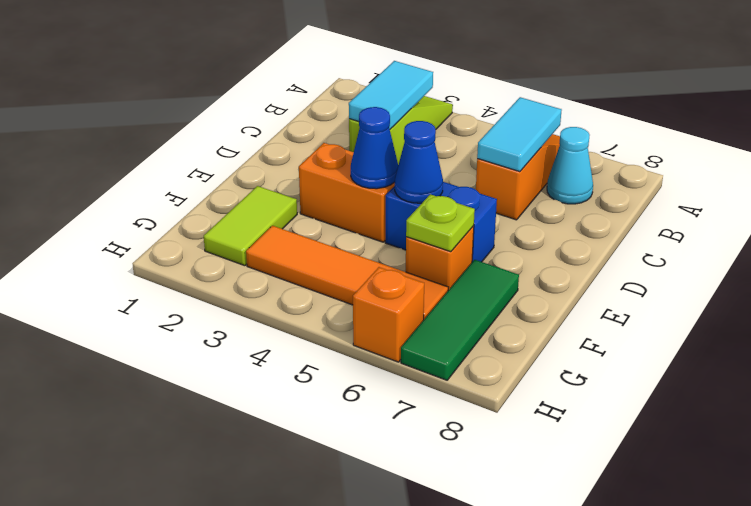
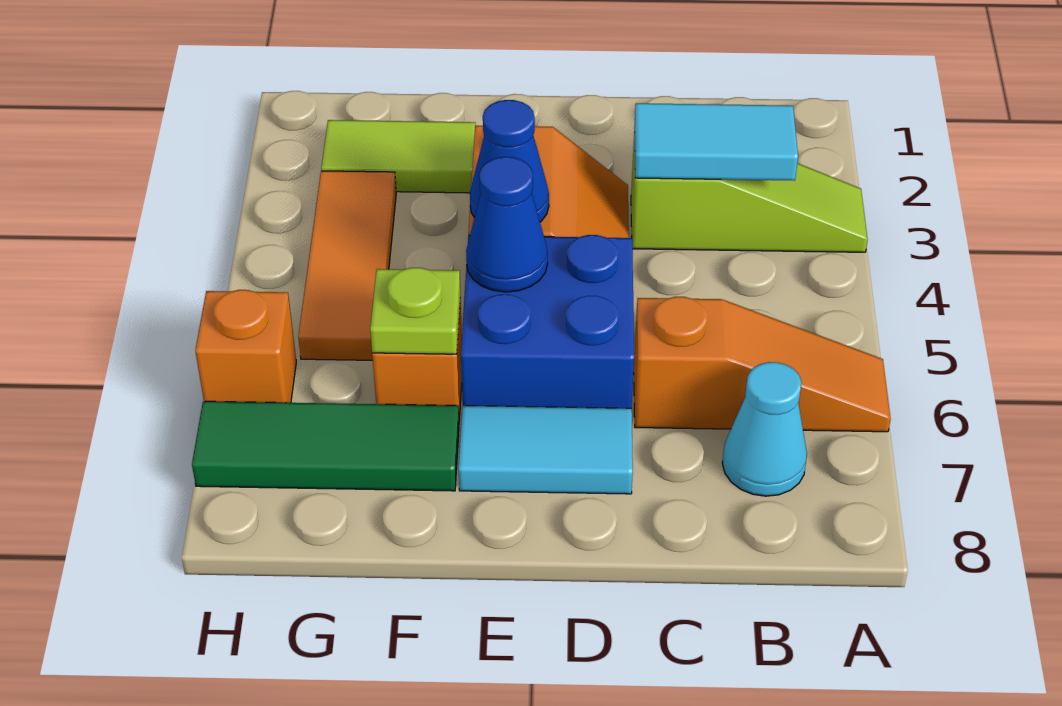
cyan 1x2 tile [477,97,562,172] -> cyan 1x2 tile moved to [459,406,633,494]
blue 1x2 brick [385,182,497,262] -> blue 2x2 brick [461,235,634,408]
orange 1x4 tile [246,226,448,319] -> orange 1x3 tile [298,171,396,360]

